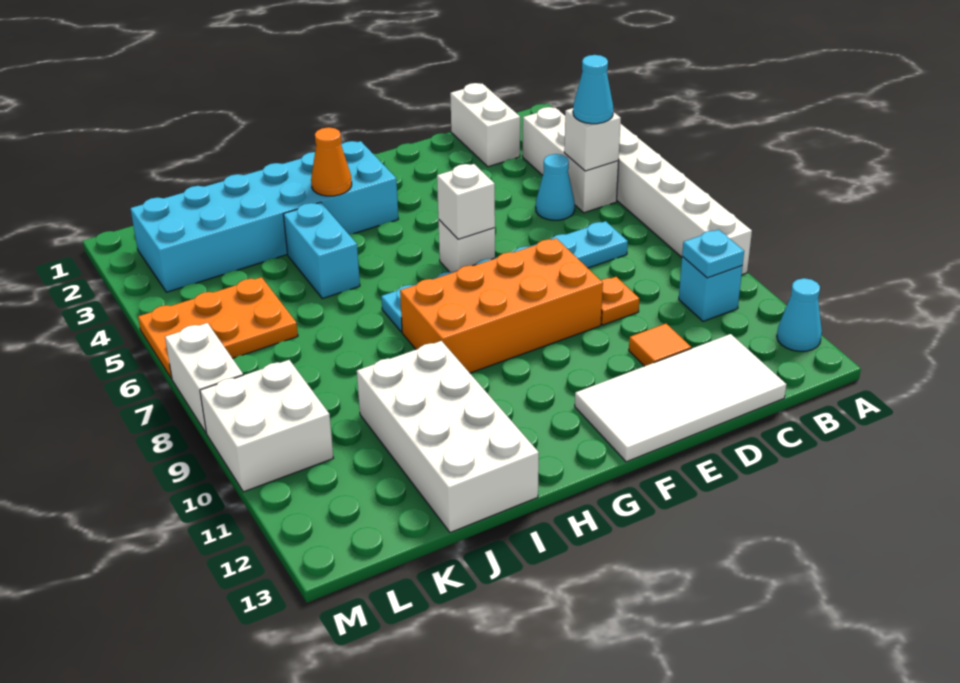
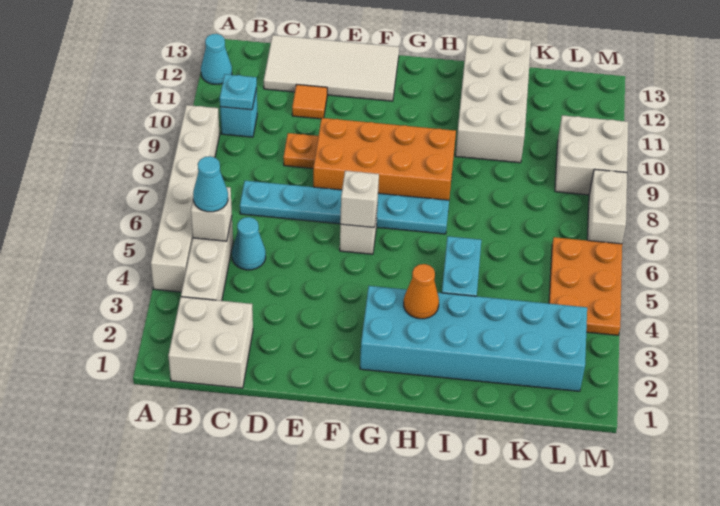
white 1x2 brick [450,83,520,167] -> white 2x2 brick [168,297,253,388]
orange 2x3 plate [138,277,298,379] -> orange 2x3 plate turned to [549,237,622,335]

